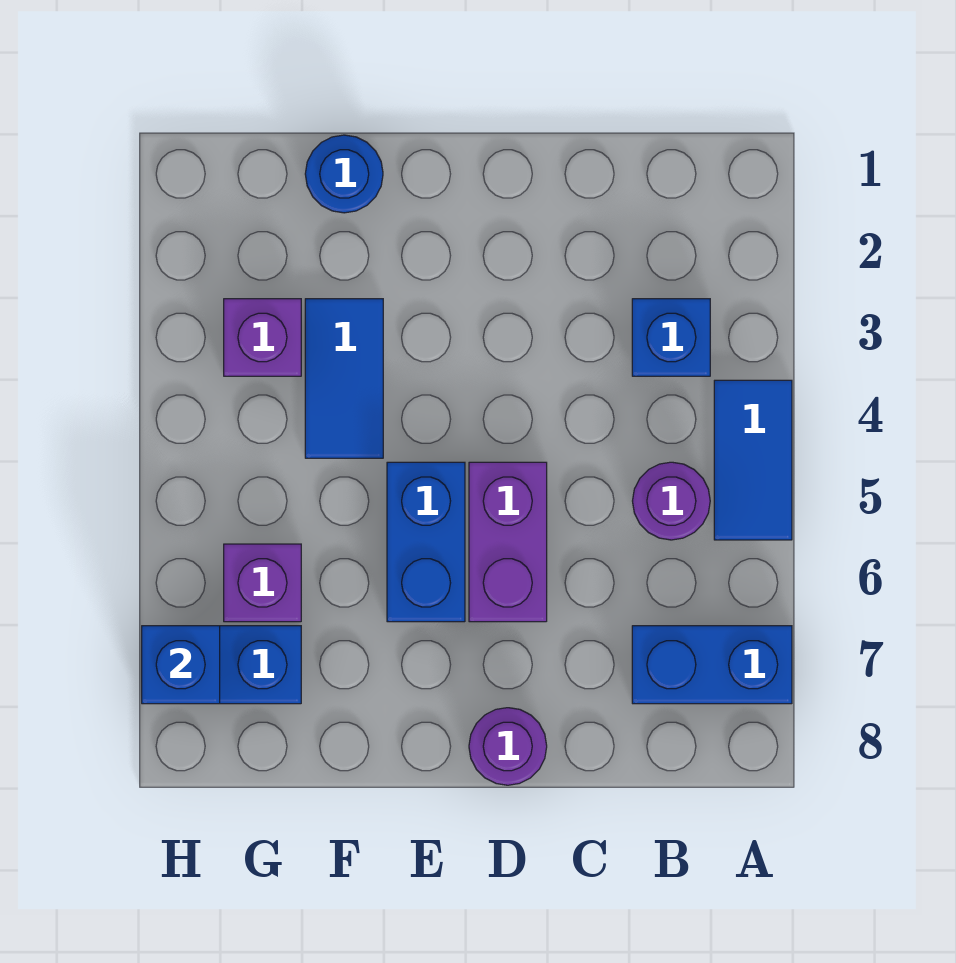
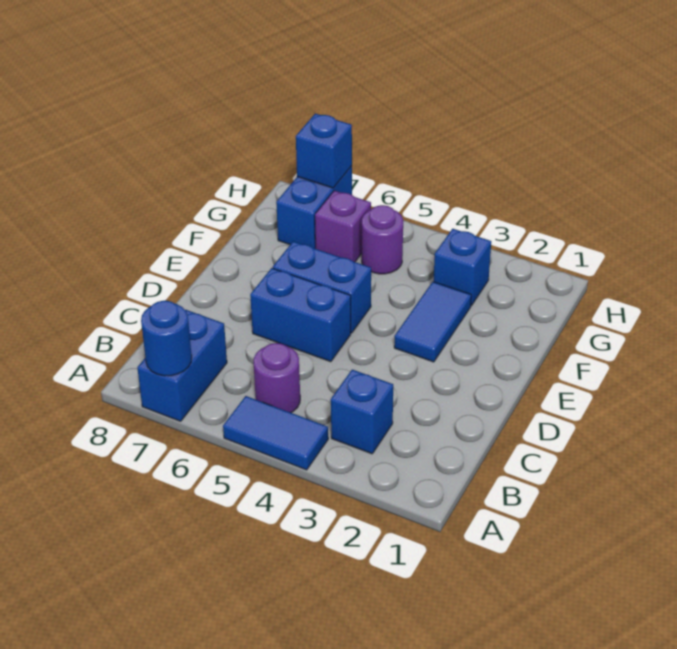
purple 1x2 brick [469,462,547,622] -> blue 1x2 brick [250,268,351,362]
purple 1x1 round brick [469,708,547,785] -> purple 1x1 round brick moved to [362,205,403,274]
blue 1x1 round brick [305,135,383,213] -> blue 1x1 round brick moved to [141,301,192,376]
blue 1x2 tile [305,299,383,458] -> blue 1x2 tile turned to [394,282,471,362]
purple 1x1 brick [224,299,301,376] -> blue 1x1 brick [434,229,491,306]

